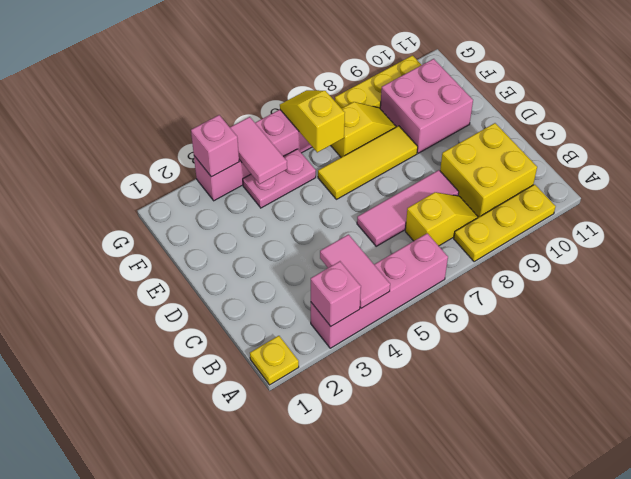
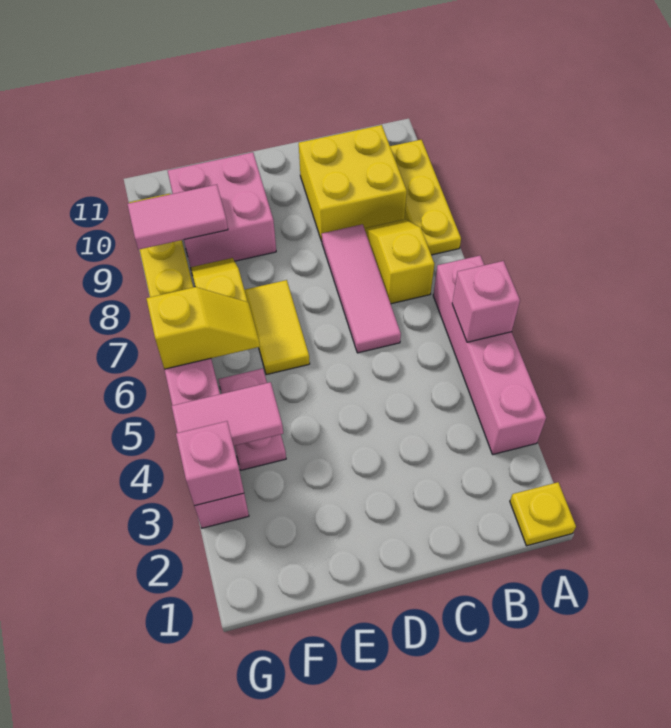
pink 1x1 brick [311,261,361,326] -> pink 1x1 brick moved to [452,261,520,342]
pink 1x2 tile [320,235,390,308] -> pink 1x2 tile moved to [127,185,228,250]
yellow 1x3 tile [318,126,418,199] -> yellow 1x2 tile [245,280,310,375]
yellow 1x2 slope [280,90,345,152] -> yellow 1x2 slope turned to [146,287,260,369]

